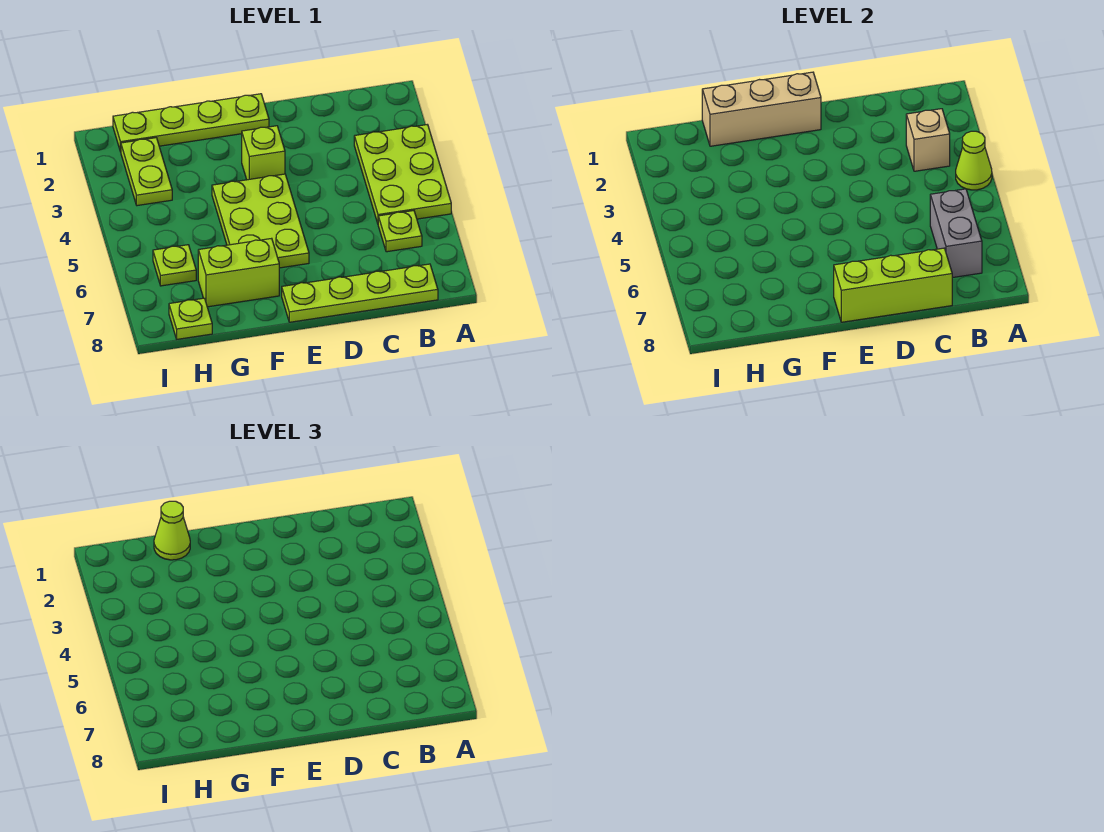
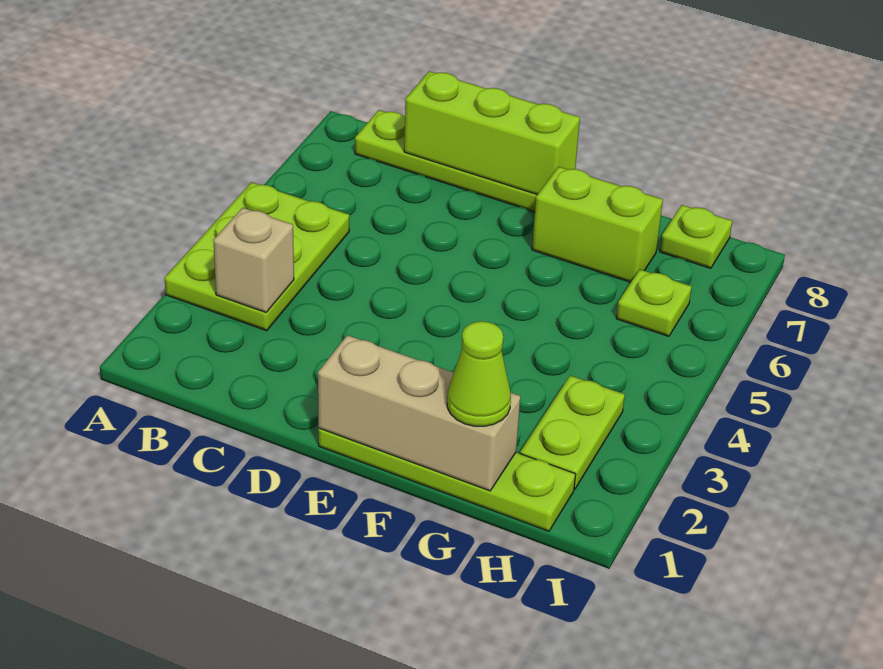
lime 1x1 cone [956,131,992,190] -> none
lime 1x1 plate [378,211,422,252] -> none
grey 1x2 brick [930,189,982,278] -> none
lime 1x1 brick [242,126,285,180] -> none
lime 2x3 plate [212,174,309,268] -> none

